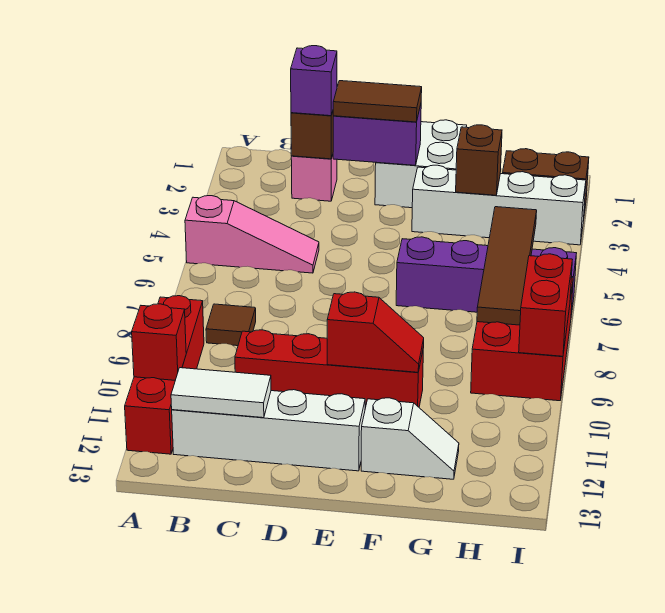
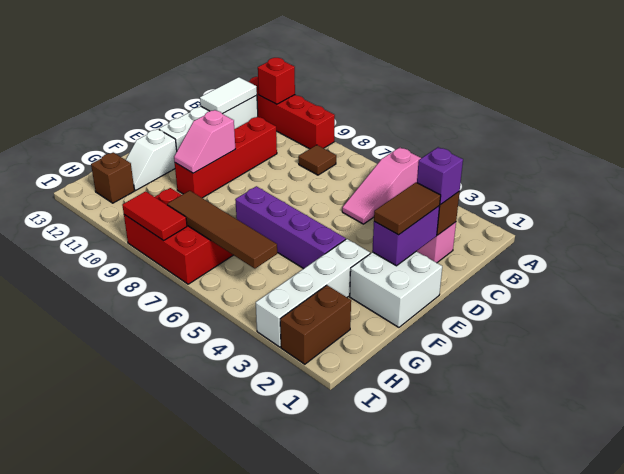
red 1x2 slope [327,292,424,372] -> pink 1x2 slope [174,110,235,173]
purple 1x4 brick [396,237,576,315] -> purple 1x4 brick turned to [235,186,346,269]
brown 1x1 brick [456,125,502,195] -> brown 1x1 brick moved to [91,152,134,203]
red 1x2 brick [519,254,572,356] -> red 1x2 tile [122,191,187,241]

